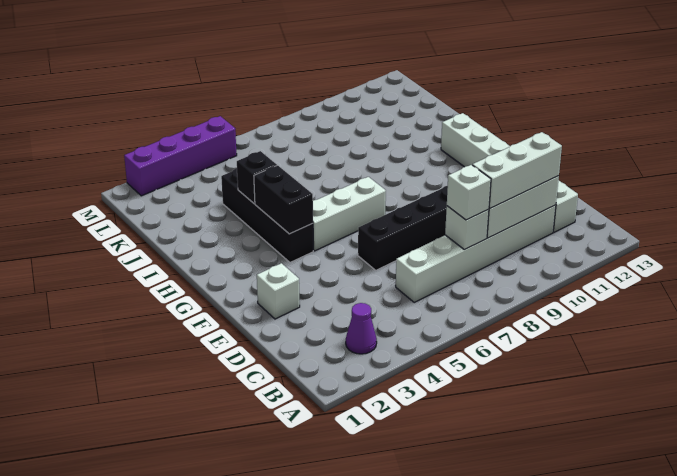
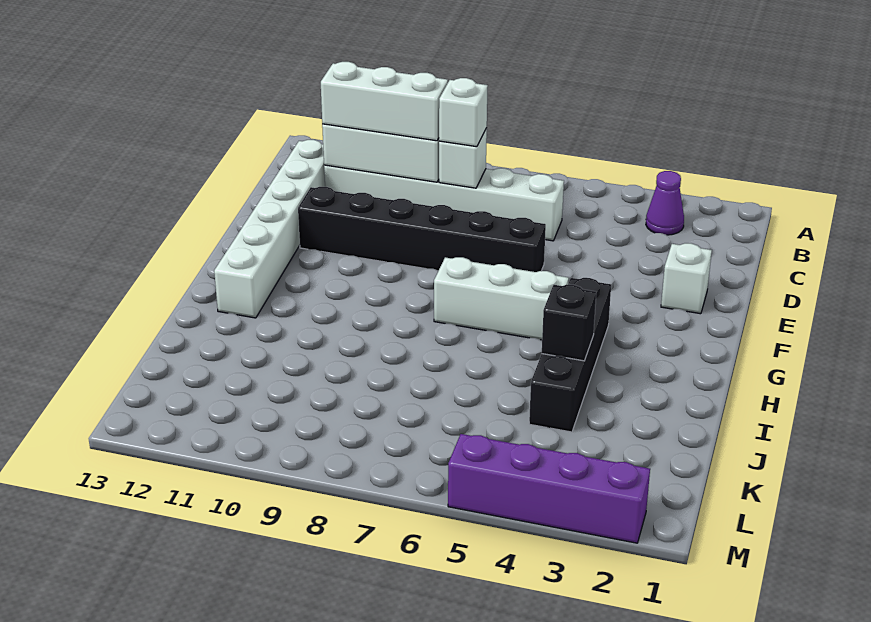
black 1x2 brick [254,165,313,234] -> none

